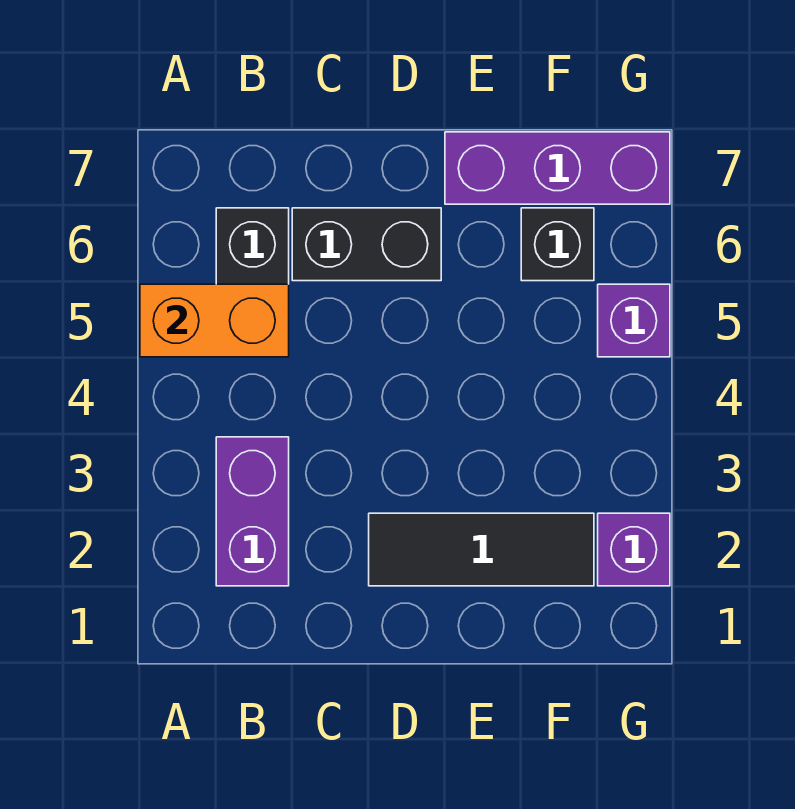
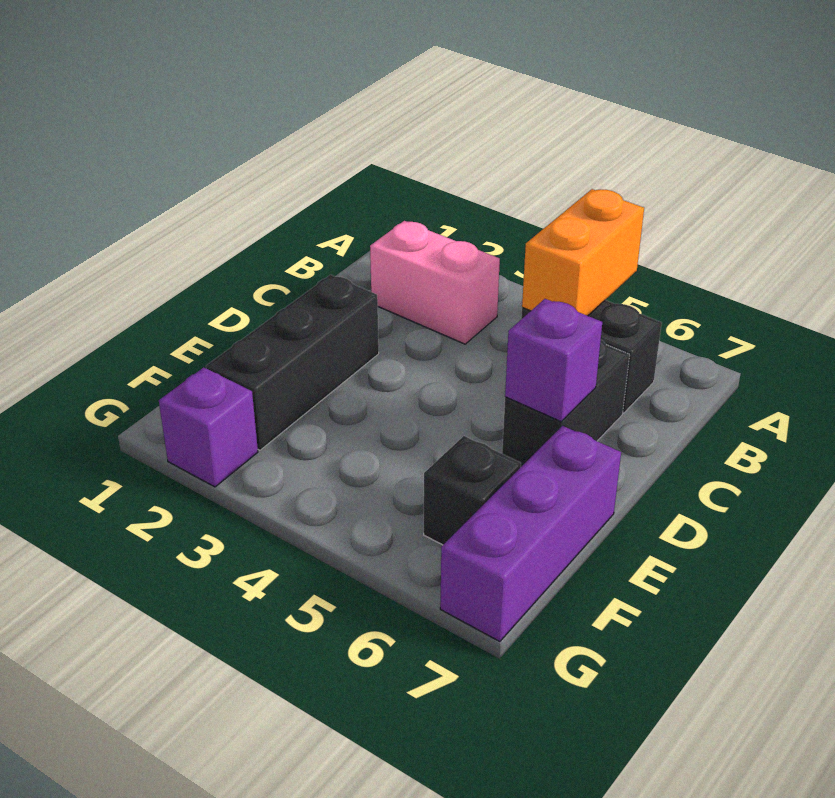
purple 1x2 brick [216,437,289,586] -> pink 1x2 brick [370,221,500,344]
black 1x3 tile [369,513,594,586] -> black 1x3 brick [206,275,379,450]
purple 1x1 brick [598,284,670,357] -> purple 1x1 brick moved to [505,299,602,422]

